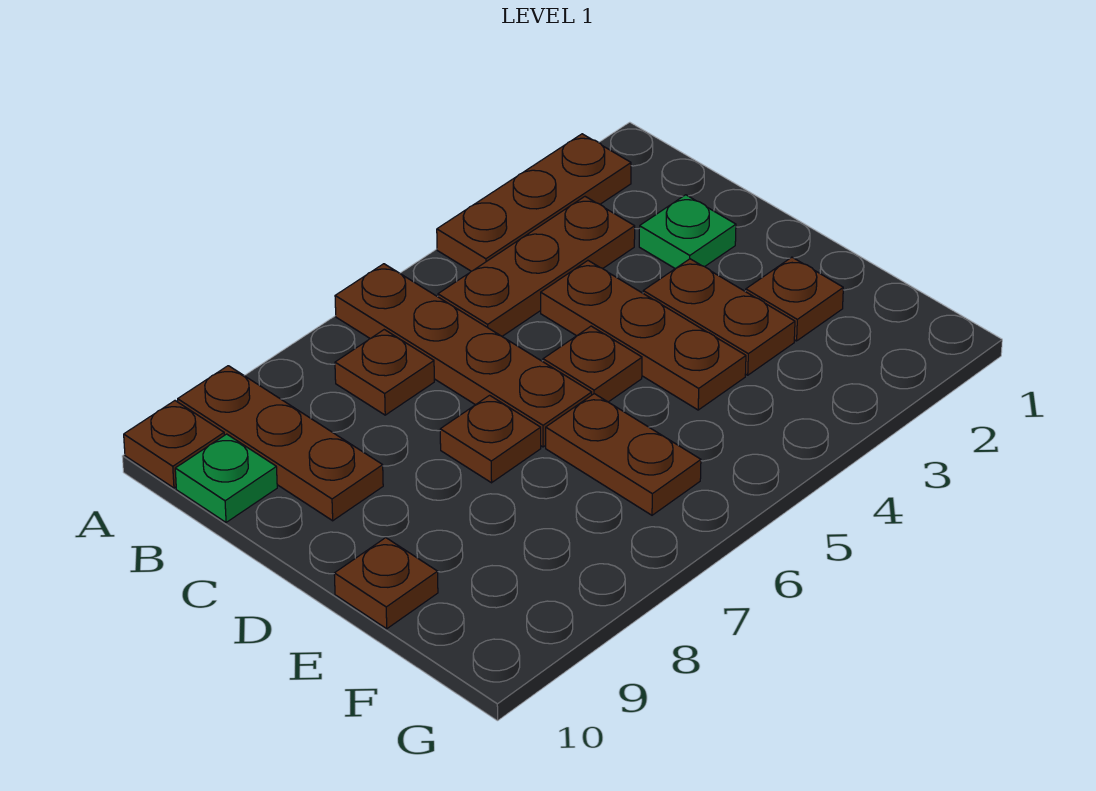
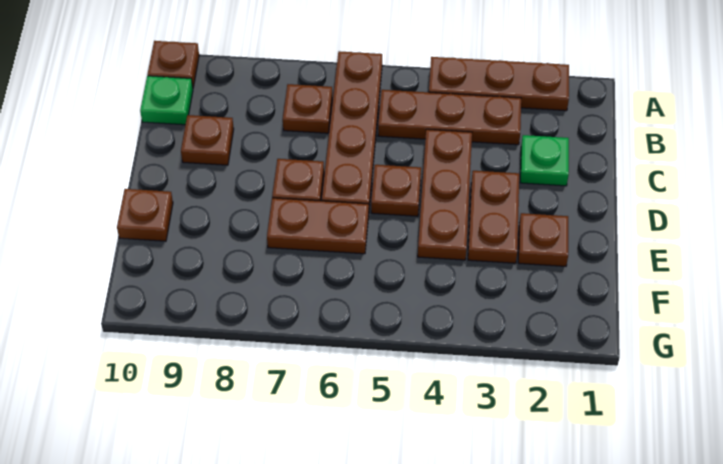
brown 1x3 plate [178,366,383,521] -> brown 1x1 plate [181,115,234,165]
brown 1x2 plate [546,394,701,515] -> brown 1x2 plate turned to [267,198,369,254]

